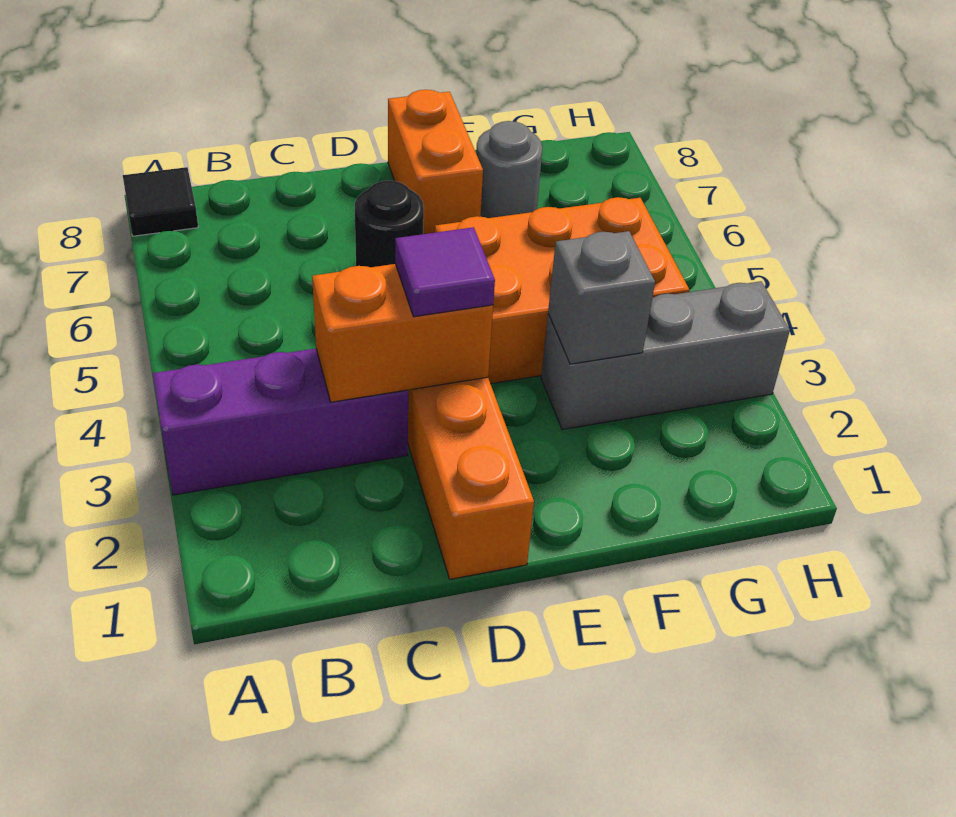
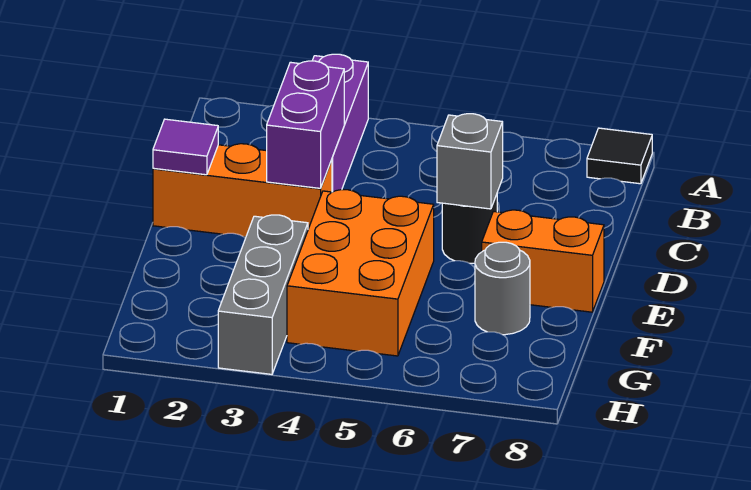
orange 1x2 brick [312,264,493,402] -> purple 1x2 brick [267,61,344,188]
purple 1x1 tile [395,227,495,317] -> purple 1x1 tile moved to [153,119,218,175]
grey 1x1 brick [548,231,655,364] -> grey 1x1 brick moved to [437,114,503,209]

